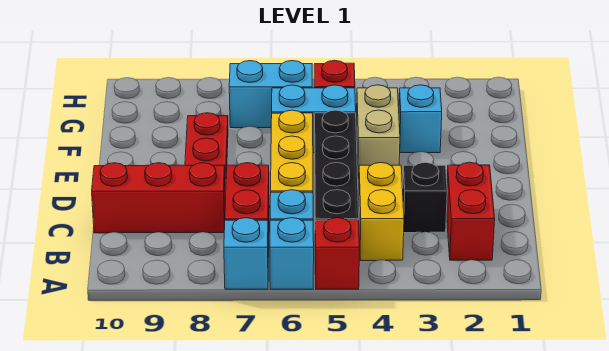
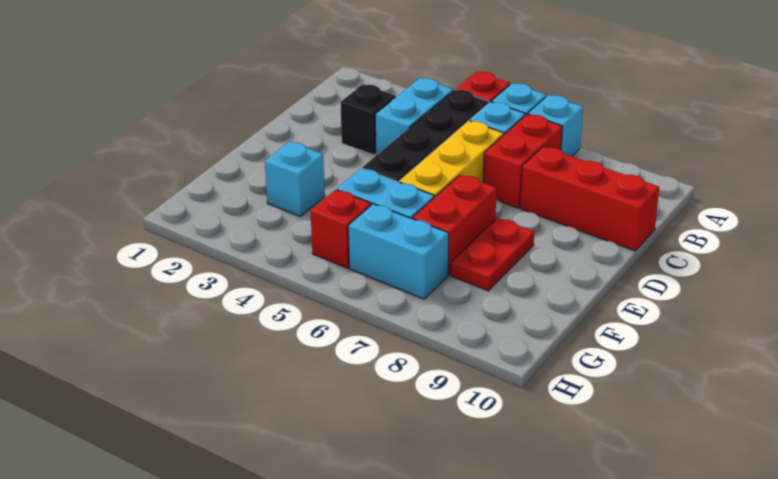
red 1x2 brick [446,162,495,260] -> red 1x2 brick moved to [413,175,497,275]
yellow 1x2 brick [359,163,404,261] -> cyan 1x2 brick [375,78,453,155]
tan 1x2 brick [356,85,400,179] -> none

